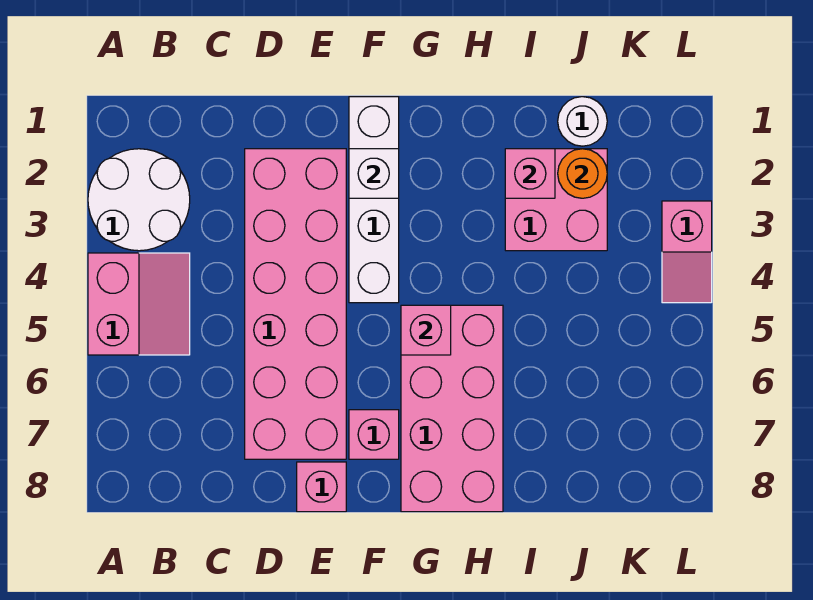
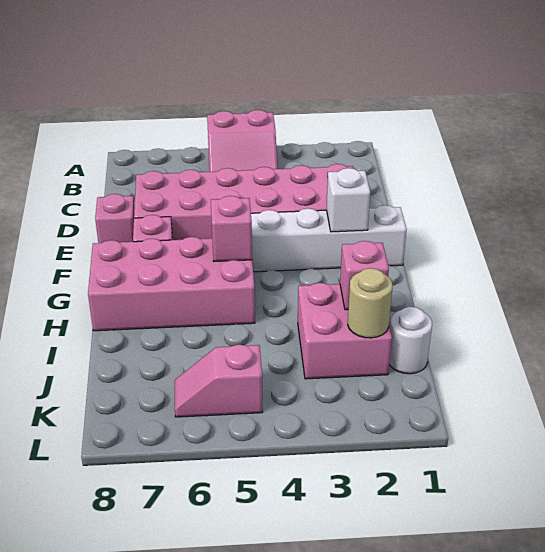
white 2x2 round brick [88,149,190,251] -> none
orange 1x1 round brick [558,149,607,198] -> tan 1x1 round brick [348,268,392,338]
pink 1x2 slope [662,201,712,303] -> pink 1x2 slope moved to [175,345,263,417]

